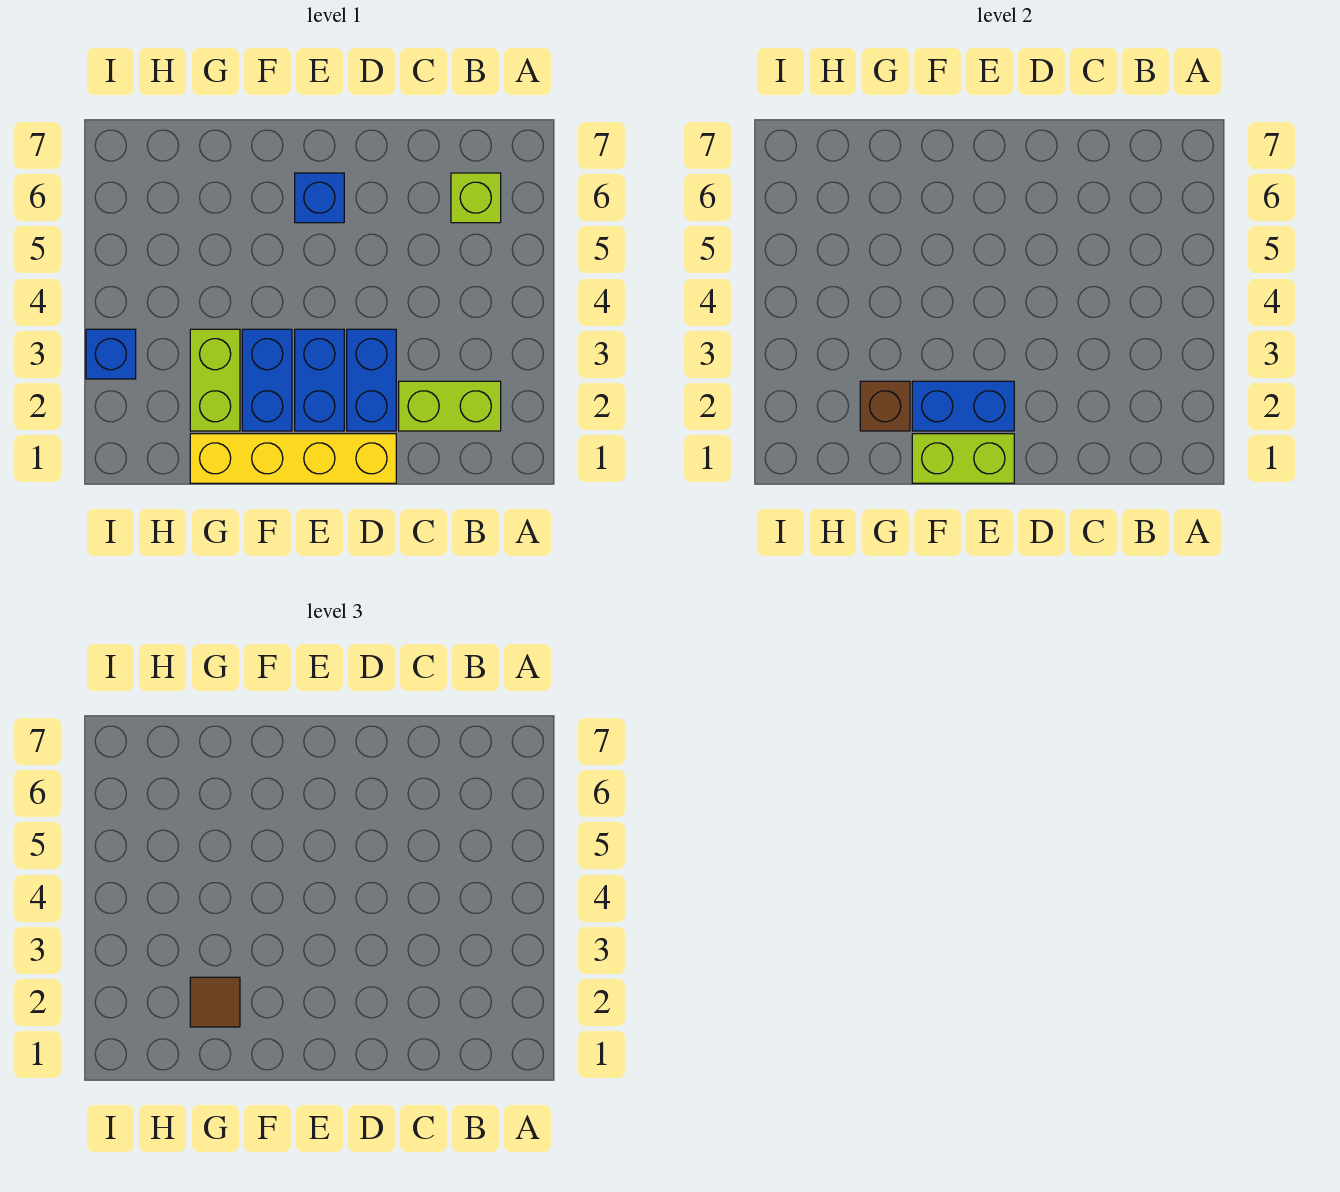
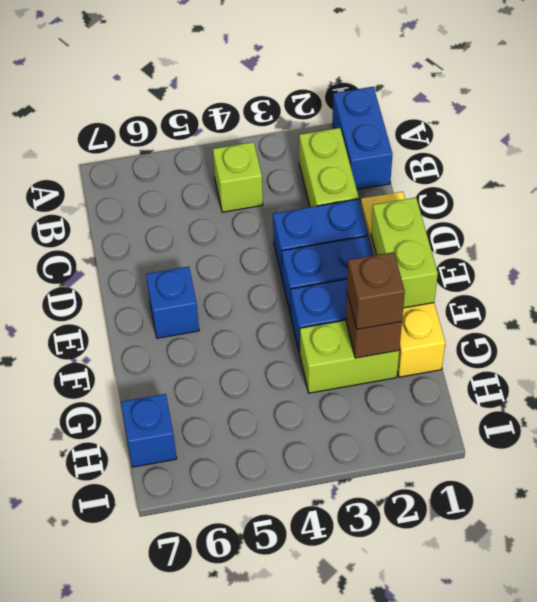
lime 1x1 brick [451,173,501,223] -> lime 1x1 brick moved to [213,142,263,212]
blue 1x2 brick [912,381,1014,431] -> blue 1x2 brick moved to [333,87,393,190]
brown 1x1 tile [190,977,240,1027] -> brown 1x1 brick [347,252,405,329]
blue 1x1 brick [86,329,136,379] -> blue 1x1 brick moved to [121,394,177,467]

